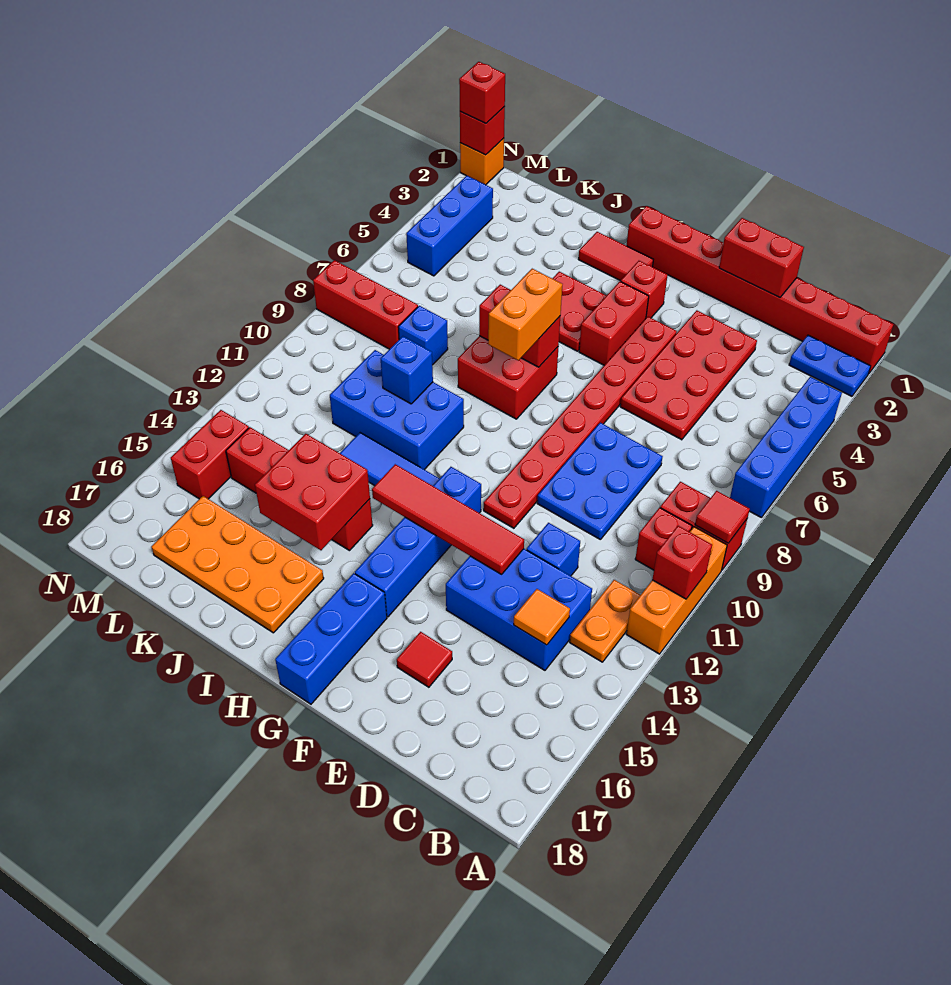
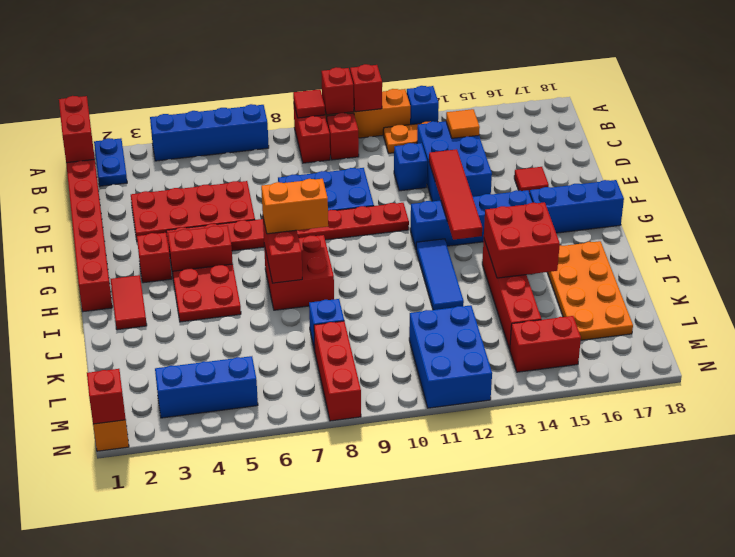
red 1x2 brick [719,218,804,298] -> red 1x2 brick moved to [59,96,95,163]
blue 2x3 brick [330,350,464,470] -> blue 2x3 brick moved to [409,305,492,408]
blue 1x1 brick [381,336,433,404] -> blue 1x1 brick moved to [407,86,439,125]
red 1x1 brick [459,62,505,124] -> red 1x1 brick moved to [321,67,354,115]

